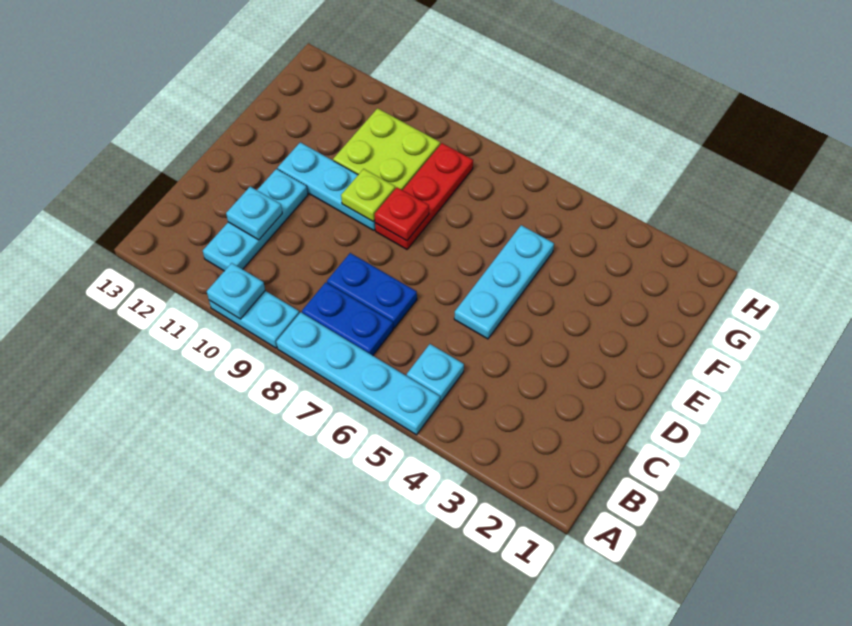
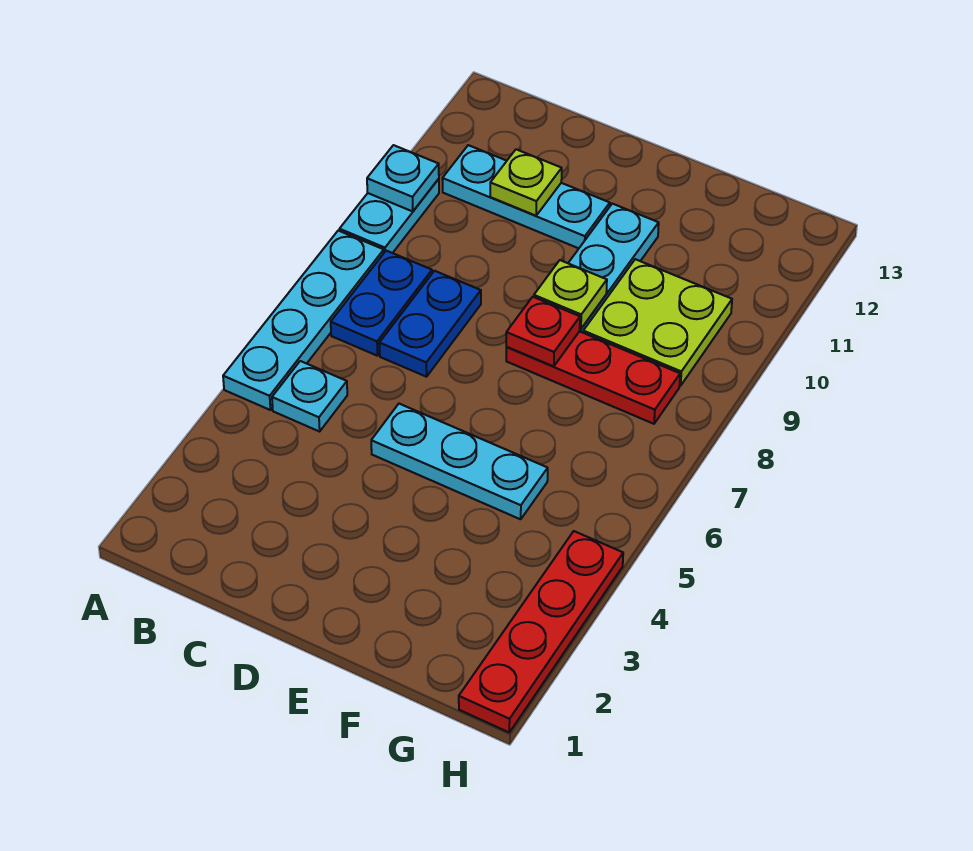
cyan 1x1 plate [226,187,282,240] -> lime 1x1 plate [490,149,562,216]
none -> red 1x4 plate [459,531,623,732]

